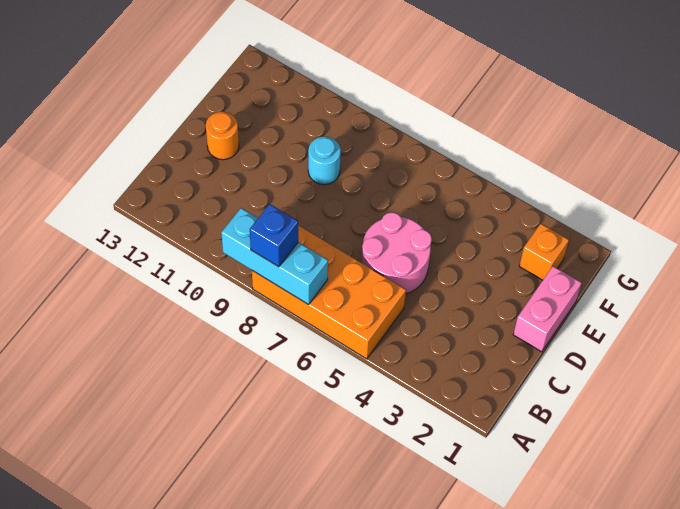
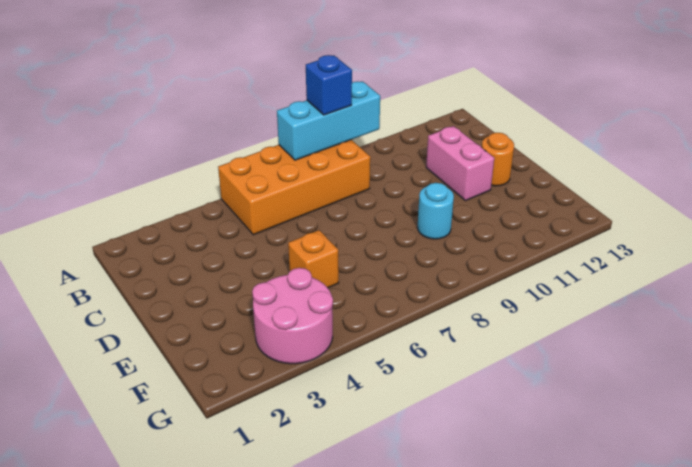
pink 2x2 round brick [362,212,432,294] -> pink 2x2 round brick moved to [252,268,333,364]
pink 1x2 brick [513,266,581,352] -> pink 1x2 brick moved to [426,126,494,201]
orange 1x1 brick [519,224,569,280] -> orange 1x1 brick moved to [288,230,339,288]

